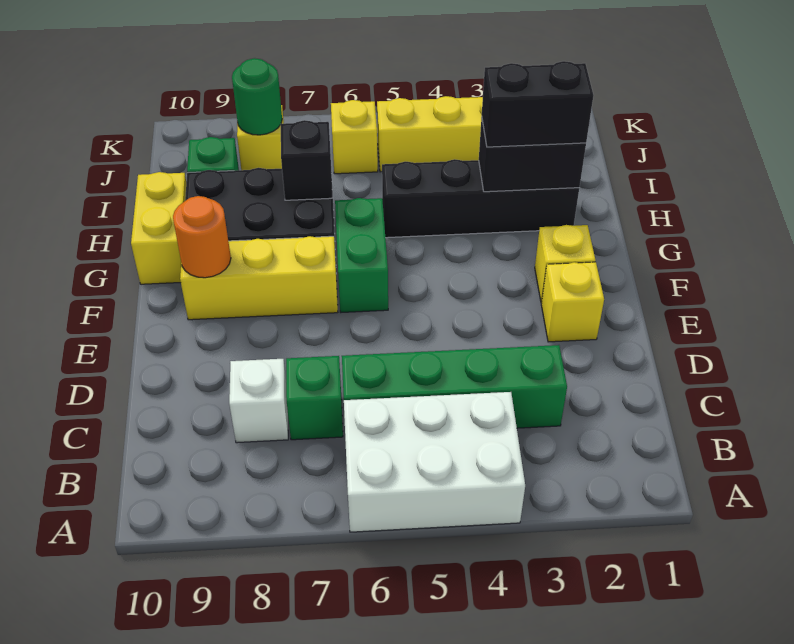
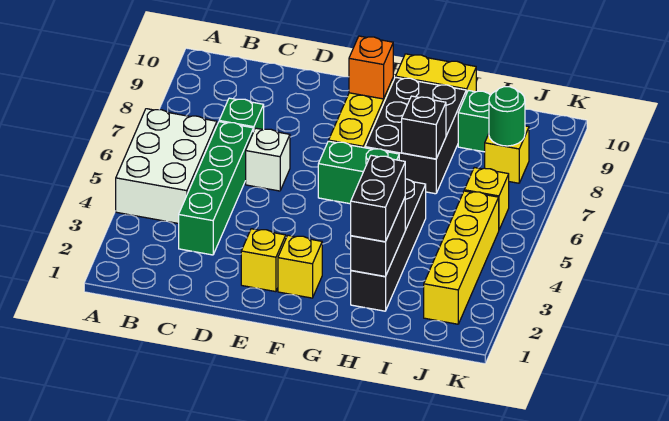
white 1x1 brick [229,359,288,443] -> white 1x1 brick moved to [246,128,290,191]
orange 1x1 round brick [173,196,231,278] -> orange 1x1 brick [349,36,393,99]

